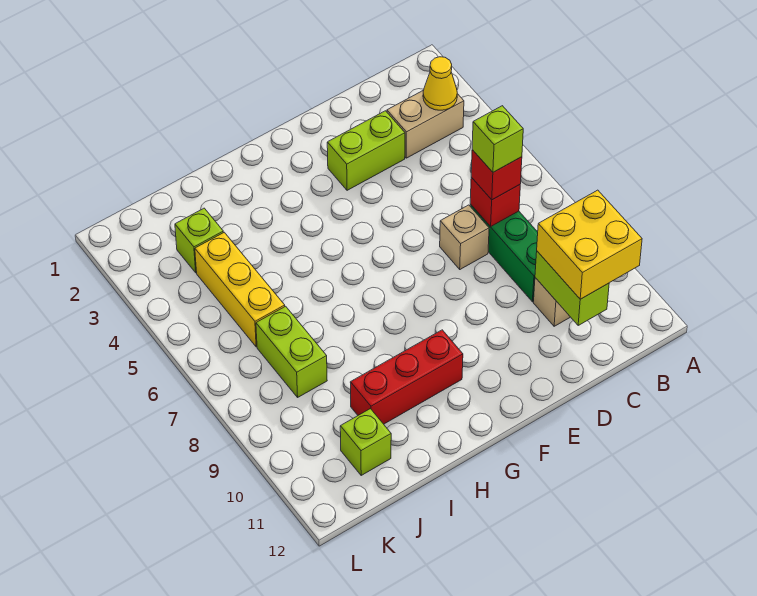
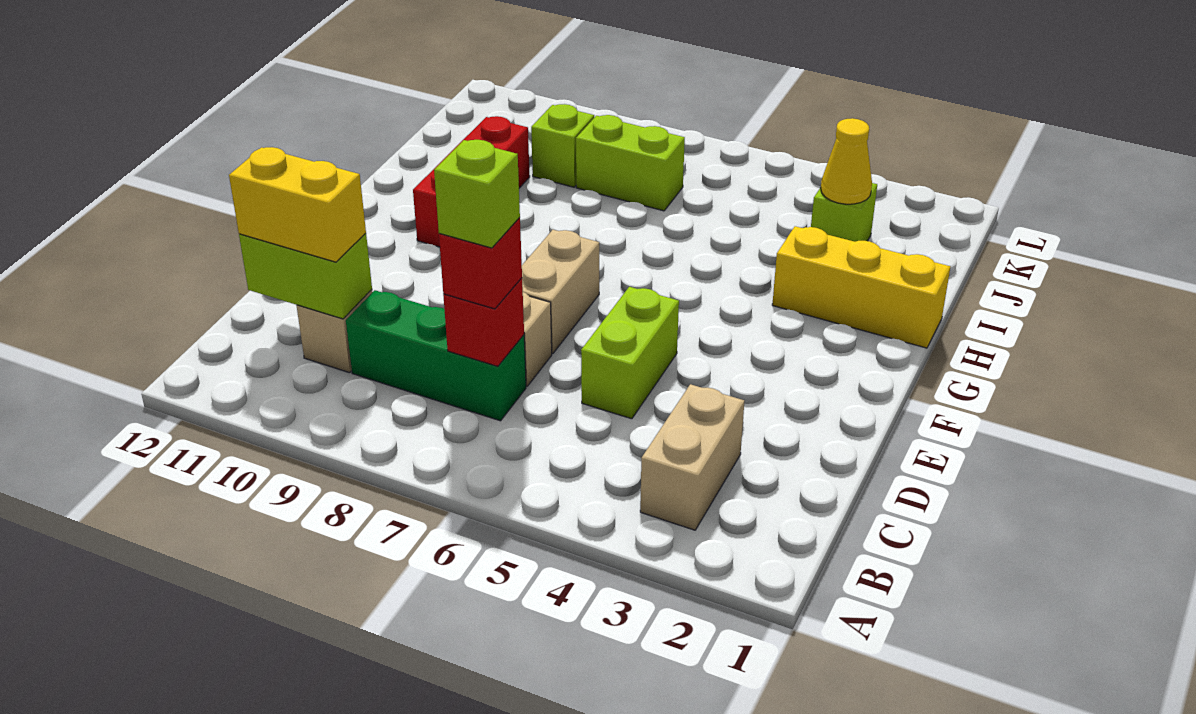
yellow 1x1 cone [423,57,457,110] -> yellow 1x1 cone moved to [821,118,872,204]
yellow 2x2 brick [537,190,642,299] -> yellow 1x2 brick [229,147,366,262]
lime 1x2 brick [327,111,405,190] -> lime 1x2 brick moved to [581,287,679,419]
none -> tan 1x2 brick [522,230,599,354]
yellow 1x3 brick [195,232,285,347] -> yellow 1x3 brick moved to [772,226,950,348]
lime 1x1 brick [340,409,391,475] -> lime 1x1 brick moved to [531,104,594,187]

